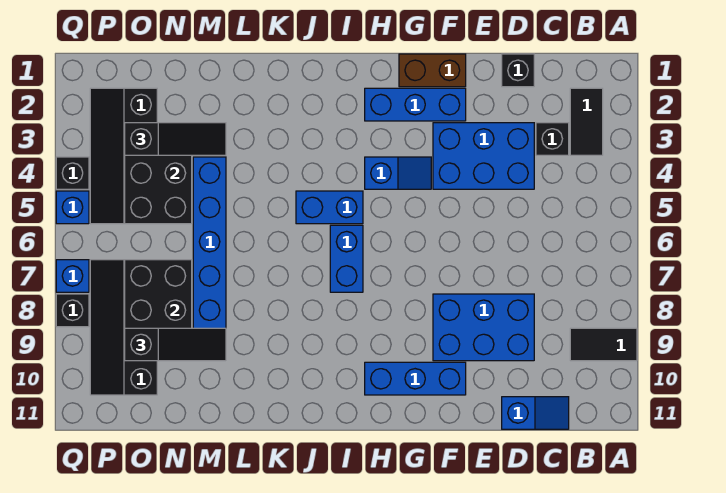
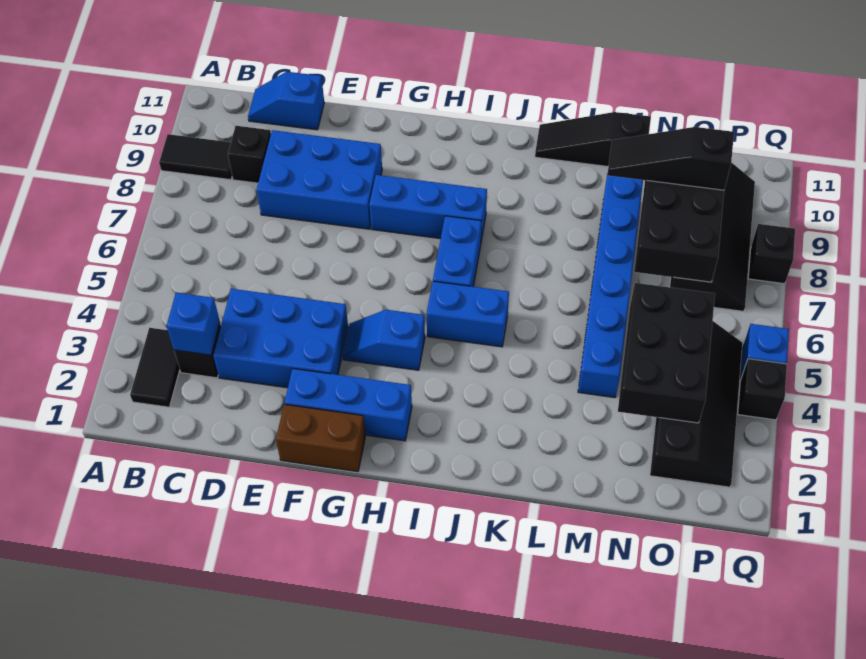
black 1x1 brick [502,54,534,87] -> black 1x1 brick moved to [228,126,271,183]
blue 1x3 brick [365,362,466,395] -> blue 1x3 brick moved to [369,175,487,241]
black 1x3 slope [125,123,226,155] -> black 1x3 slope moved to [535,112,651,167]
blue 1x1 brick [56,260,89,292] -> blue 1x1 brick moved to [167,293,220,355]

